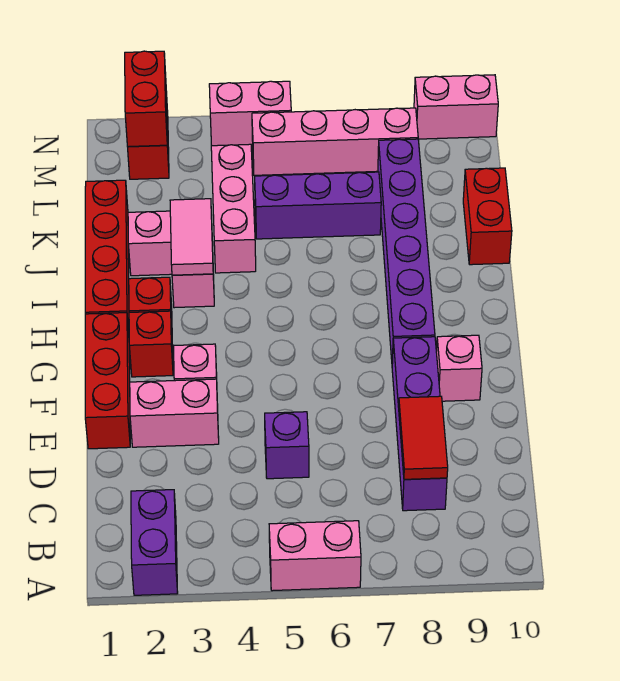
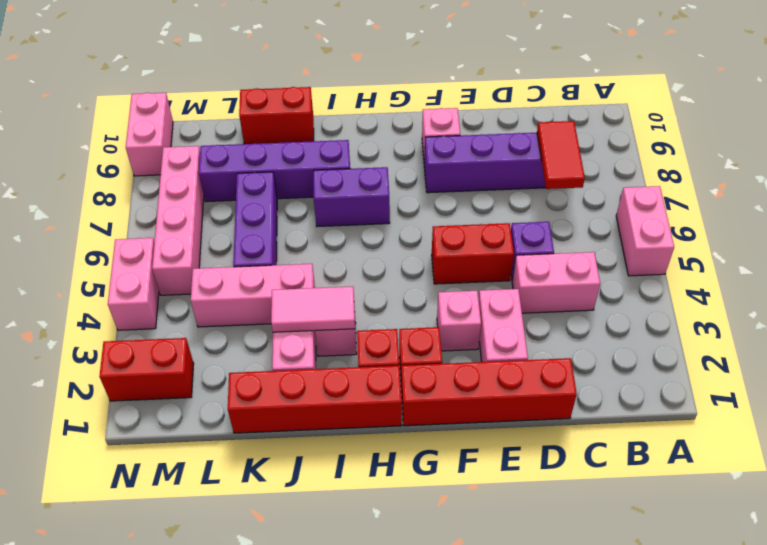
purple 1x2 brick [131,490,178,595] -> purple 1x2 brick moved to [313,167,390,226]
none -> pink 1x2 brick [512,252,600,313]
red 1x2 tile [399,396,448,479] -> red 1x2 tile turned to [537,121,585,189]
red 1x3 brick [85,313,130,449] -> red 1x4 brick [401,358,577,426]
purple 1x6 brick [378,139,435,363] -> purple 1x4 brick [199,140,350,202]
red 1x2 brick [125,51,167,147] -> red 1x2 brick moved to [432,223,514,284]

